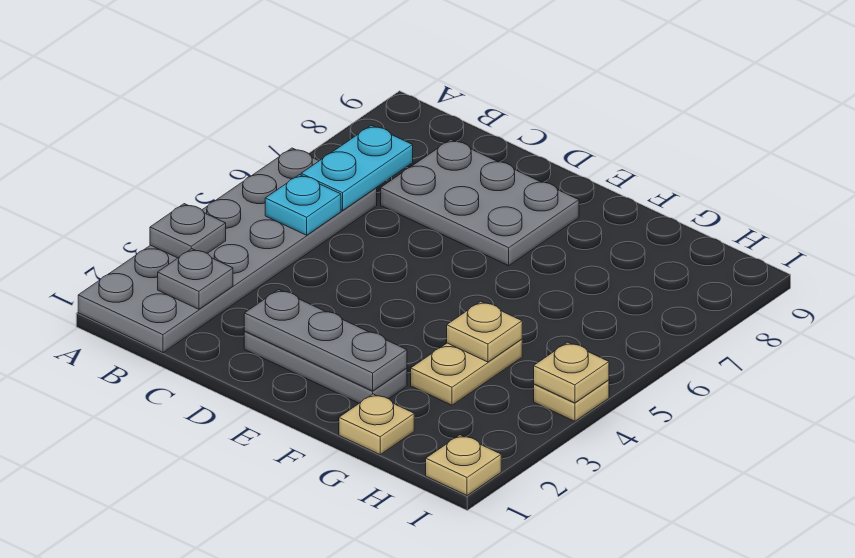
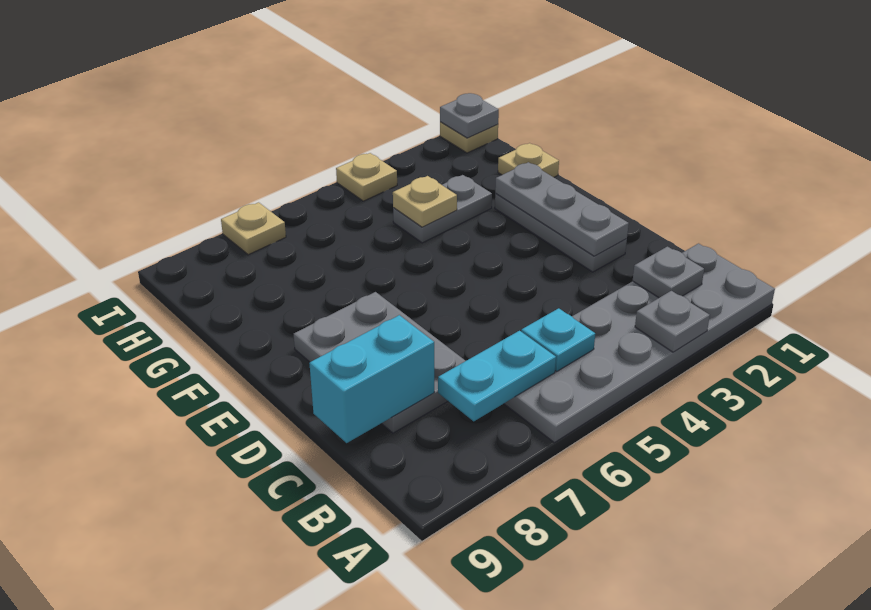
none -> cyan 1x2 brick [309,315,434,443]
tan 1x2 plate [411,339,522,405] -> grey 1x2 plate [393,175,492,243]
none -> grey 1x1 plate [440,93,499,138]
tan 1x1 plate [534,342,609,403] -> tan 1x1 plate moved to [221,202,286,255]

